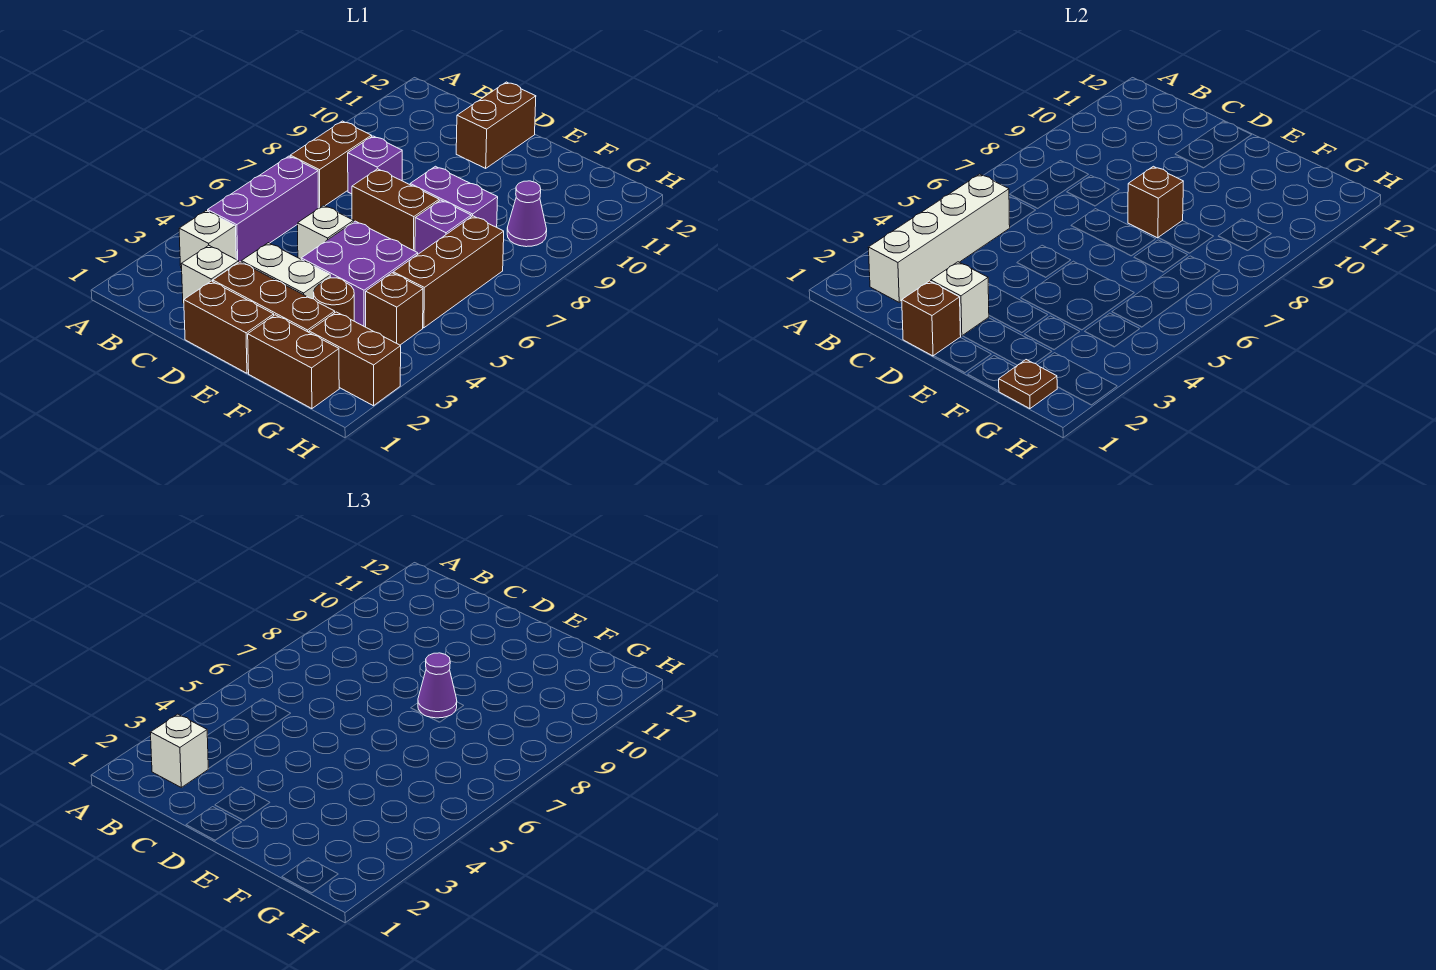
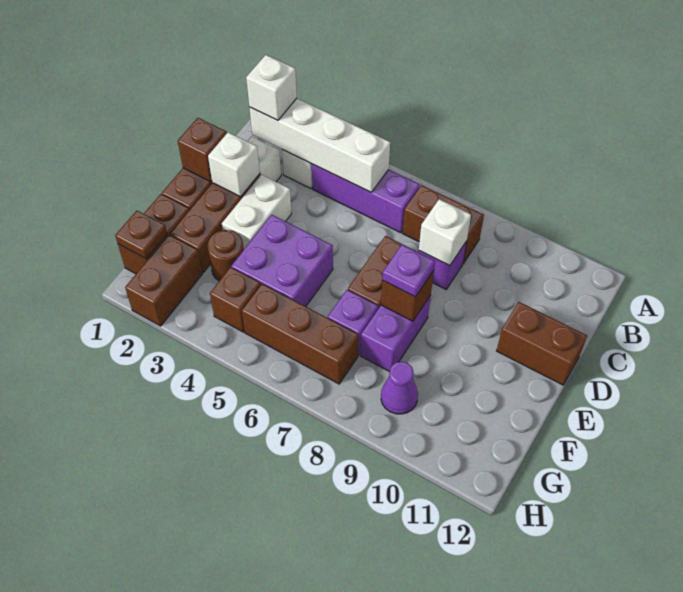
white 1x1 brick [298,205,354,259] -> white 1x1 brick moved to [419,199,471,266]
purple 1x1 cone [418,653,457,718] -> purple 1x1 plate [382,245,435,297]

